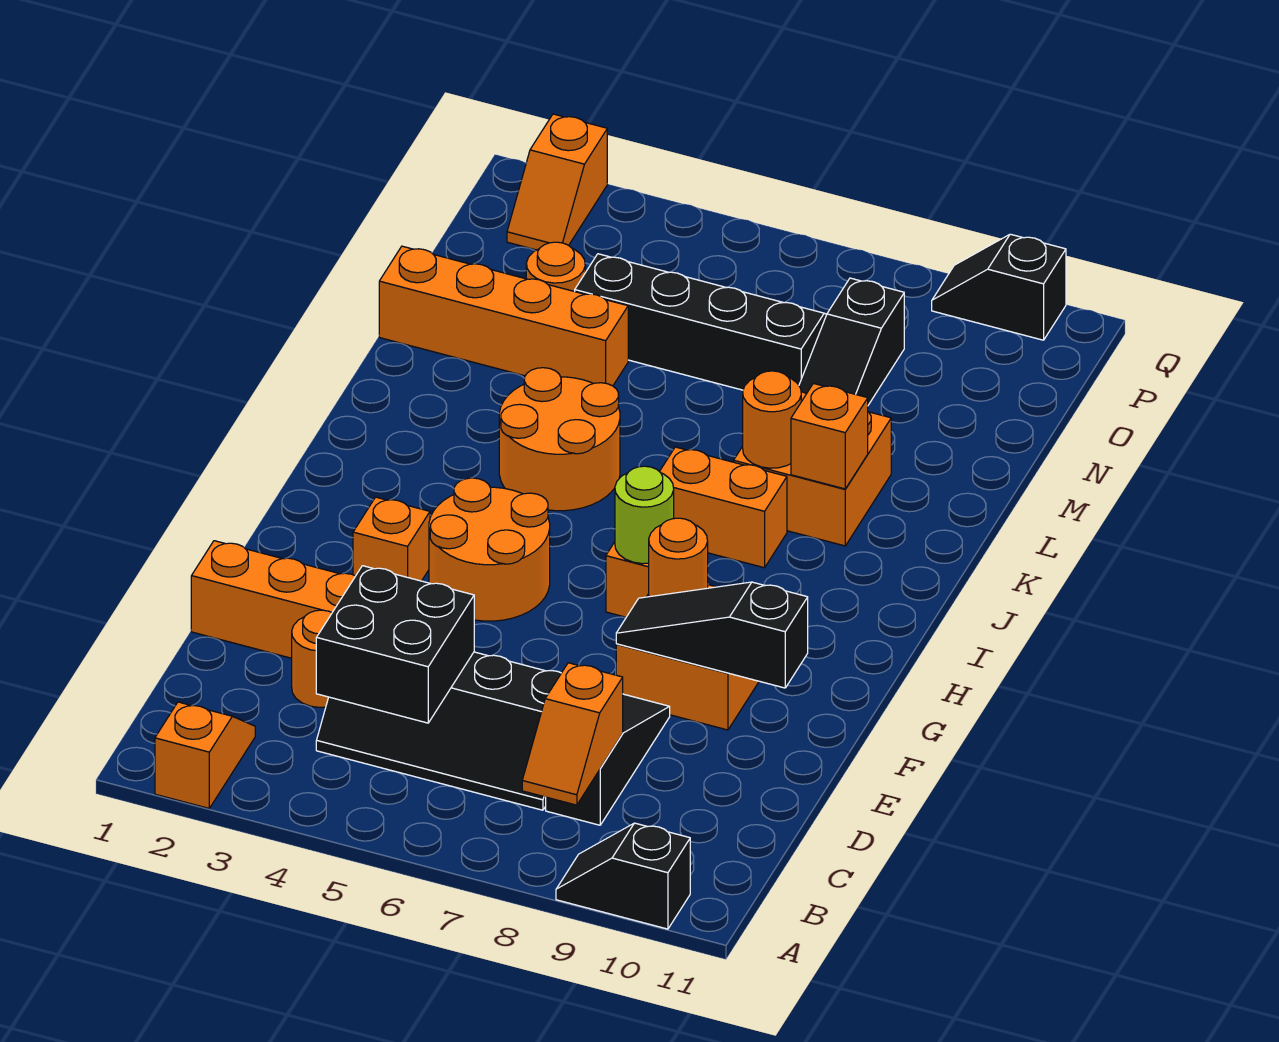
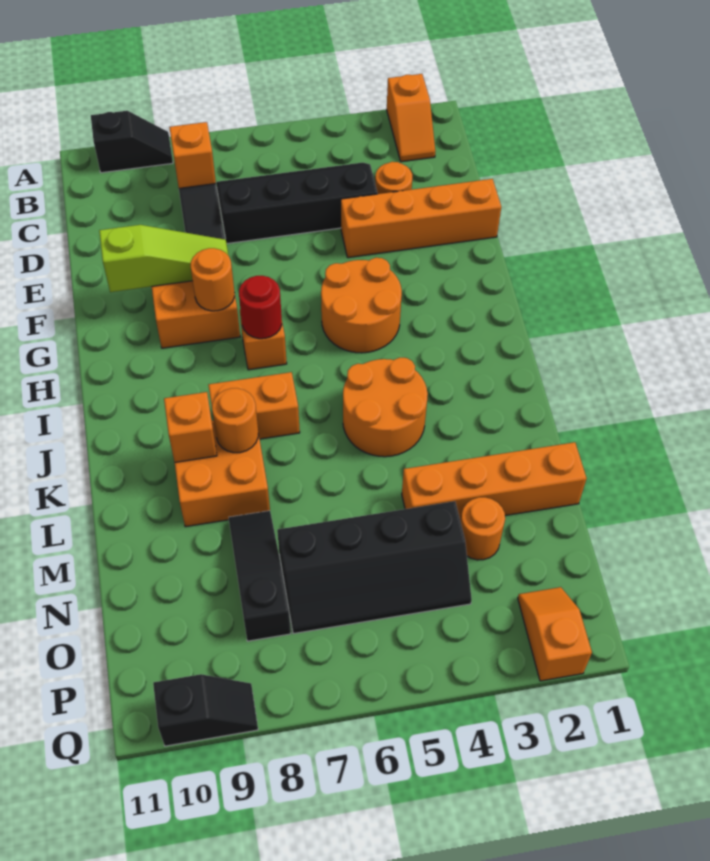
black 2x2 brick [316,566,474,723] -> none
black 1x3 slope [616,582,808,688] -> lime 1x3 slope [99,225,228,292]
orange 1x1 brick [353,497,430,581] -> none
lime 1x1 round brick [615,466,674,564] -> red 1x1 round brick [239,276,282,339]

